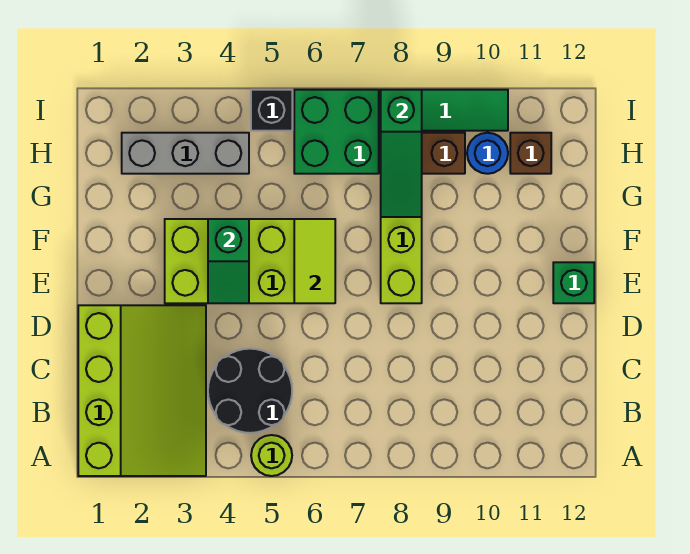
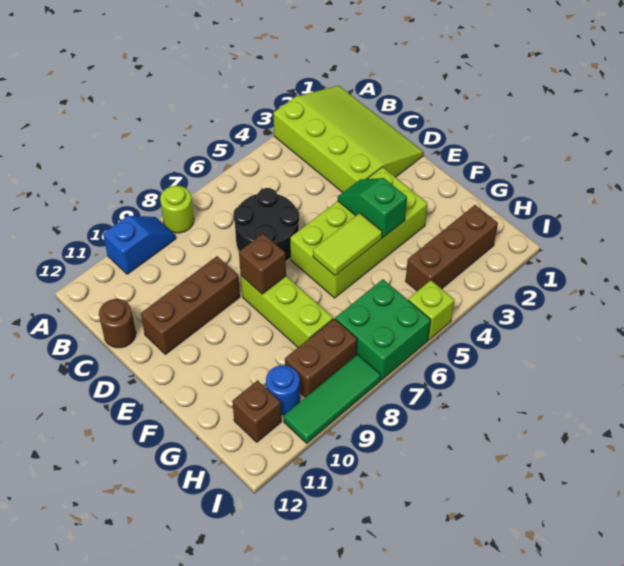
lime 3x4 slope [78,305,206,476] -> lime 3x4 slope turned to [273,86,424,192]
lime 1x1 round brick [251,435,292,476] -> lime 1x1 round brick moved to [160,186,194,233]
none -> blue 1x2 slope [103,216,176,274]
black 2x2 round brick [208,349,292,433] -> black 2x2 round brick moved to [233,188,299,261]
none -> brown 1x1 round brick [99,299,136,348]
none -> brown 1x3 brick [141,256,240,354]
lime 1x2 tile [294,219,335,303] -> lime 1x2 tile turned to [313,213,382,276]
none -> brown 1x1 brick [239,233,286,294]
green 1x1 brick [553,262,594,303] -> none
green 1x3 slope [381,90,422,217] -> none
grey 1x3 brick [122,133,249,174] -> brown 1x3 brick [406,205,498,291]
black 1x1 brick [251,90,292,131] -> lime 1x1 brick [408,280,454,340]

